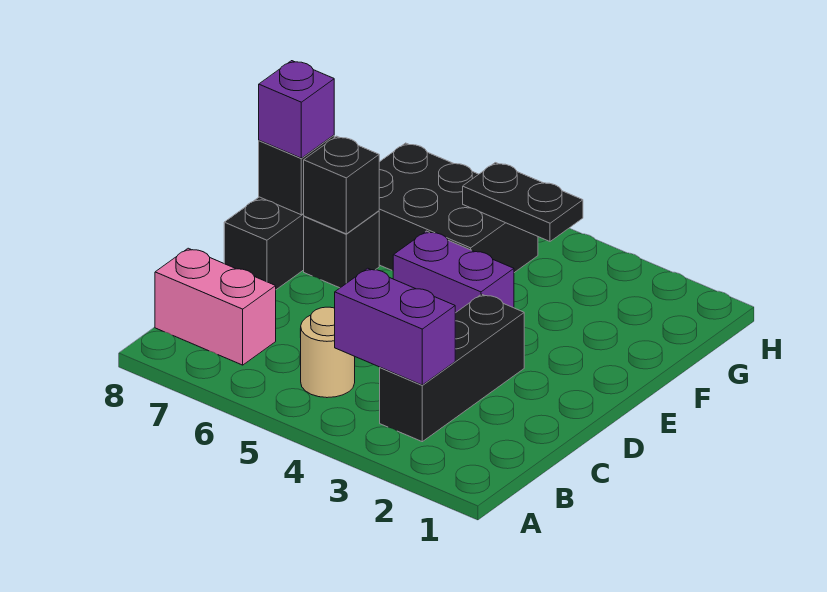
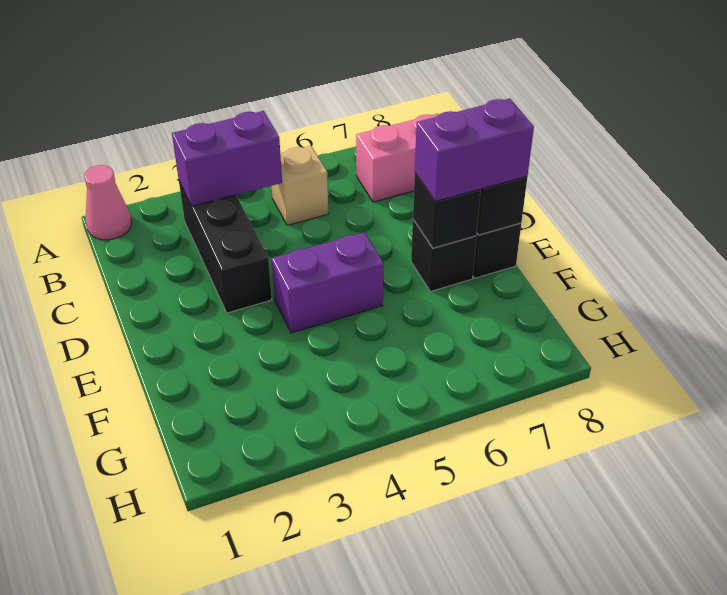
none -> pink 1x1 cone [84,165,132,240]
tan 1x1 round brick [300,307,355,398] -> tan 1x1 brick [272,146,328,225]
purple 1x1 brick [259,61,334,158] -> purple 1x2 brick [415,98,534,201]
black 2x3 brick [379,143,538,273] -> none
black 1x2 plate [463,163,583,241] -> none

